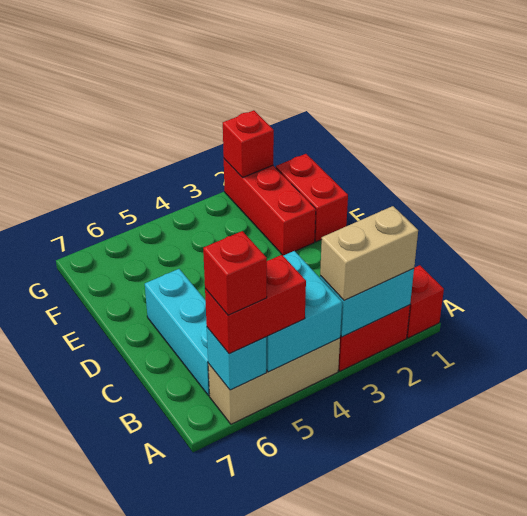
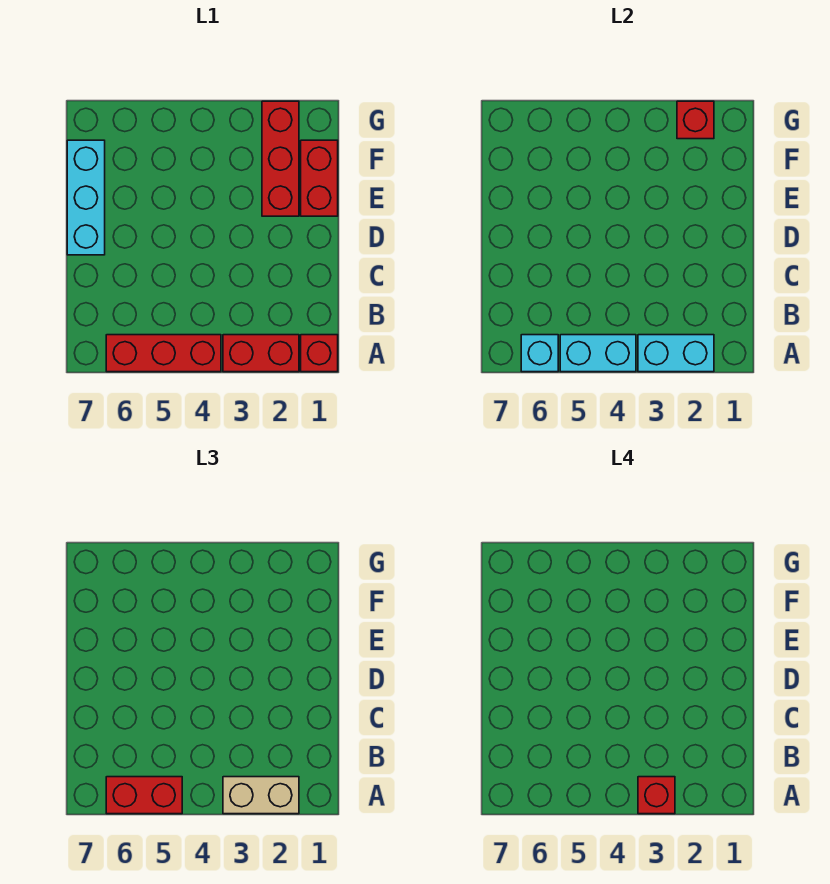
tan 1x3 brick [208,338,340,424] -> red 1x3 brick [106,335,221,372]
cyan 2x2 brick [266,251,342,372] -> cyan 1x2 brick [560,335,636,372]
red 1x1 brick [203,231,267,315] -> red 1x1 brick moved to [638,777,675,814]
cyan 1x3 brick [145,269,210,396] -> cyan 1x3 brick moved to [67,140,105,255]

